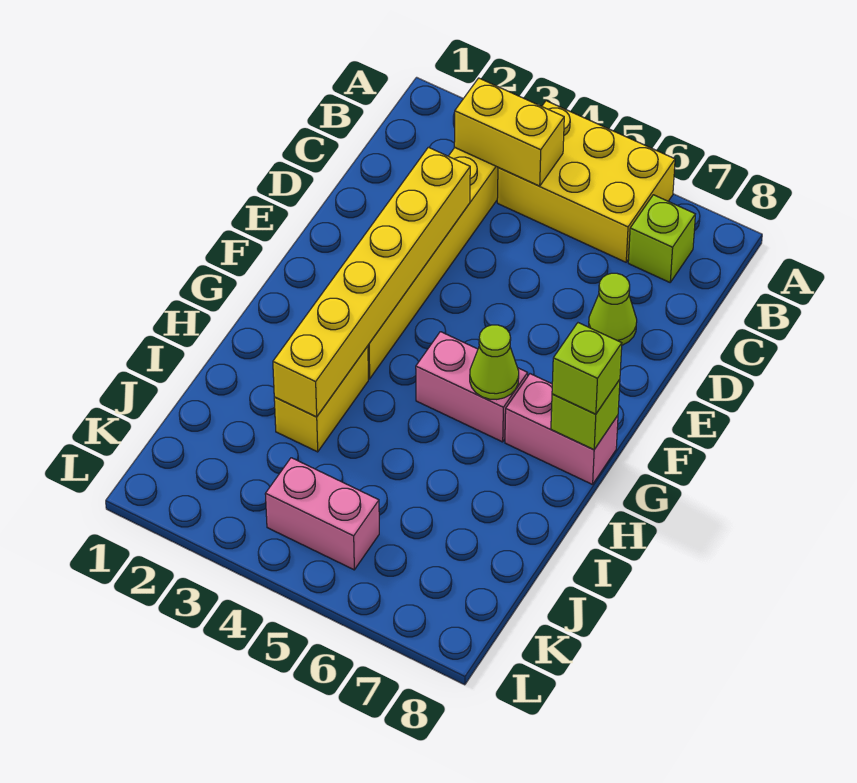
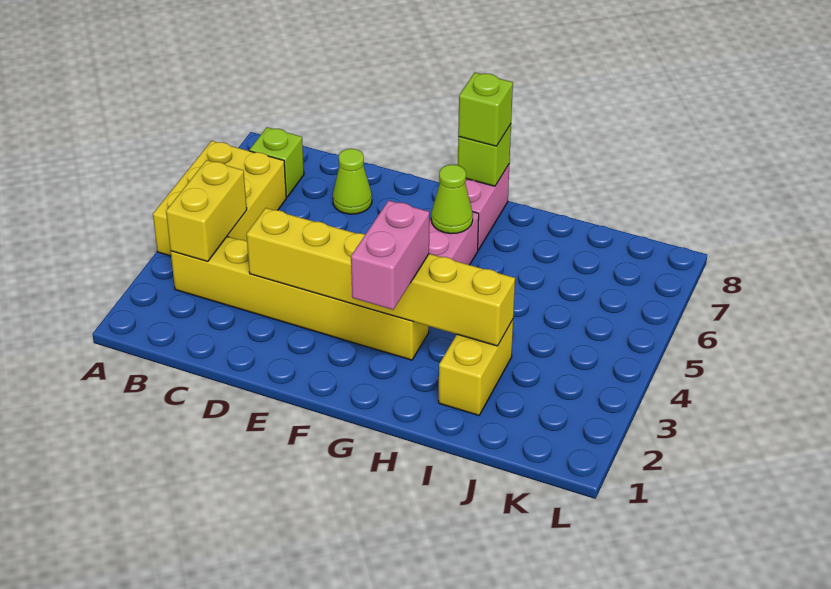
yellow 1x2 brick [274,346,368,452] -> yellow 1x2 brick turned to [439,320,513,415]
pink 1x2 brick [265,458,379,570] -> pink 1x2 brick moved to [351,200,429,310]

